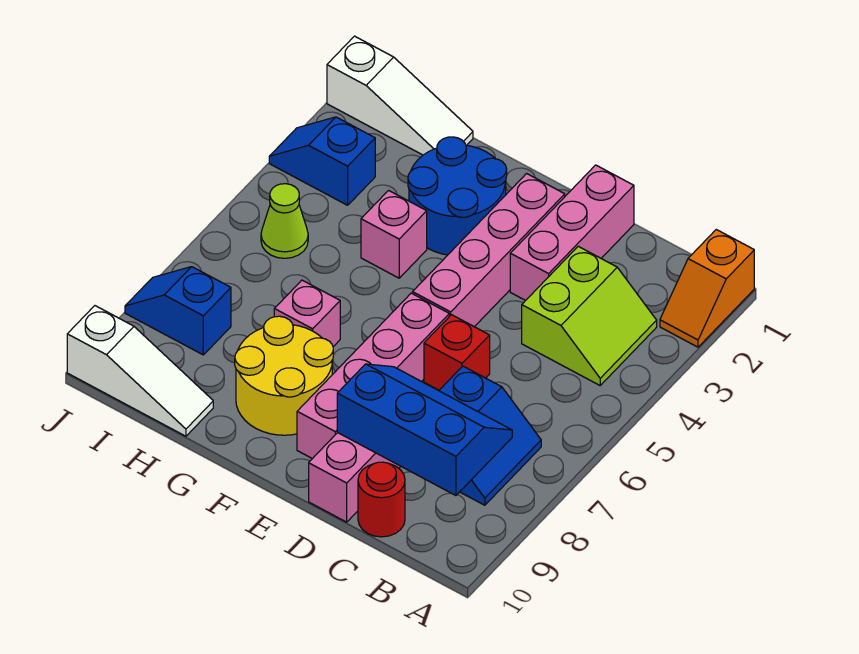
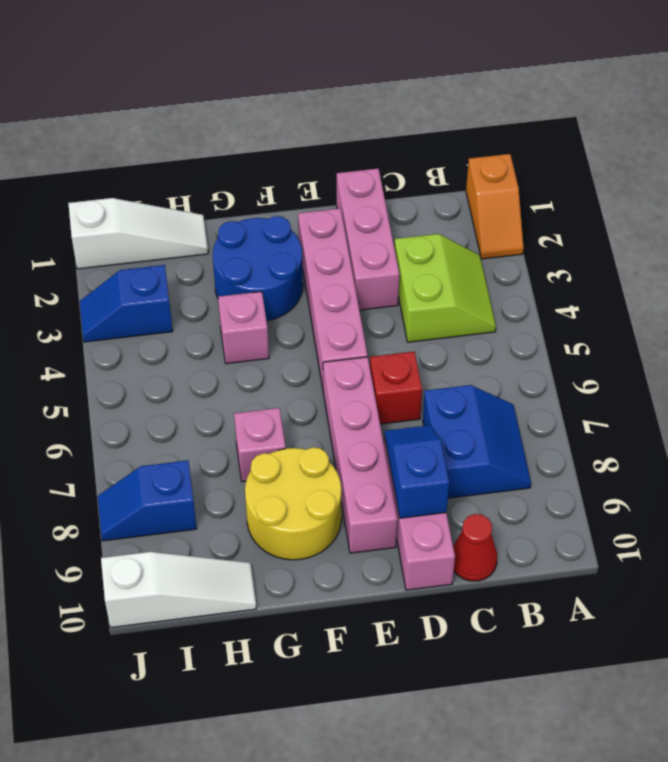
blue 2x3 slope [337,364,512,495] -> blue 1x2 slope [385,425,449,518]
red 1x1 round brick [358,462,405,537] -> red 1x1 cone [453,514,497,581]
lime 1x1 cone [261,184,308,258] -> none

